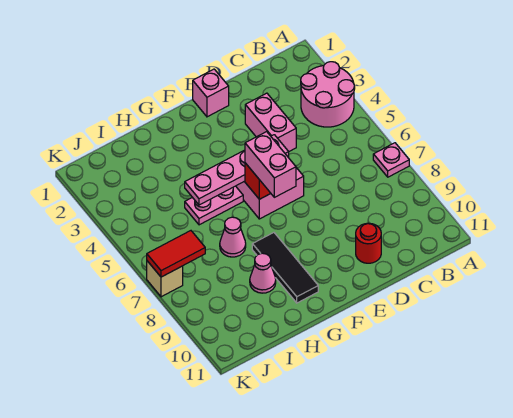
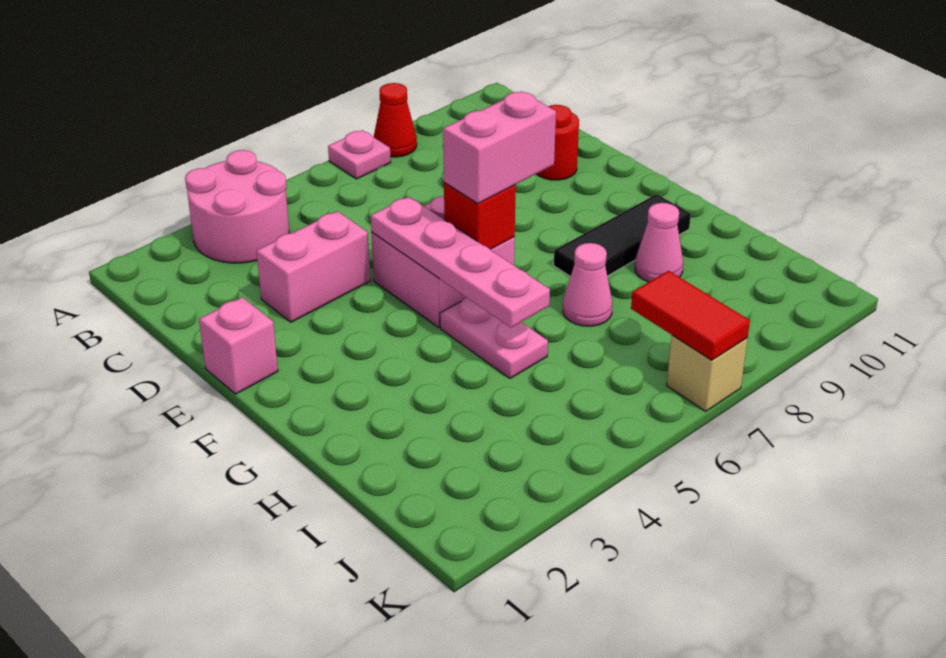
none -> red 1x1 cone [374,83,417,157]

